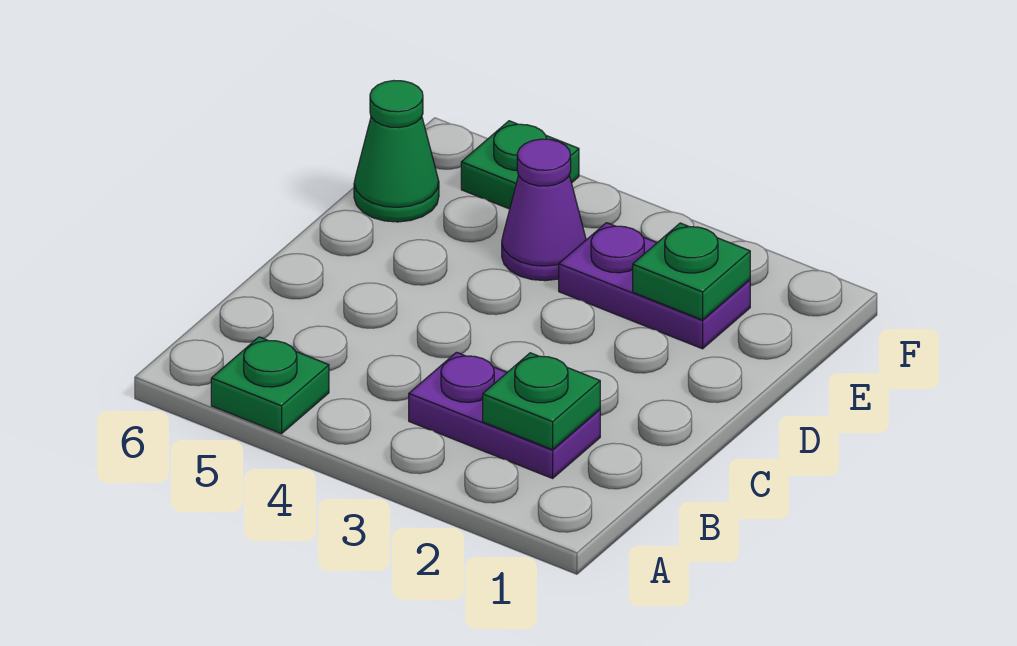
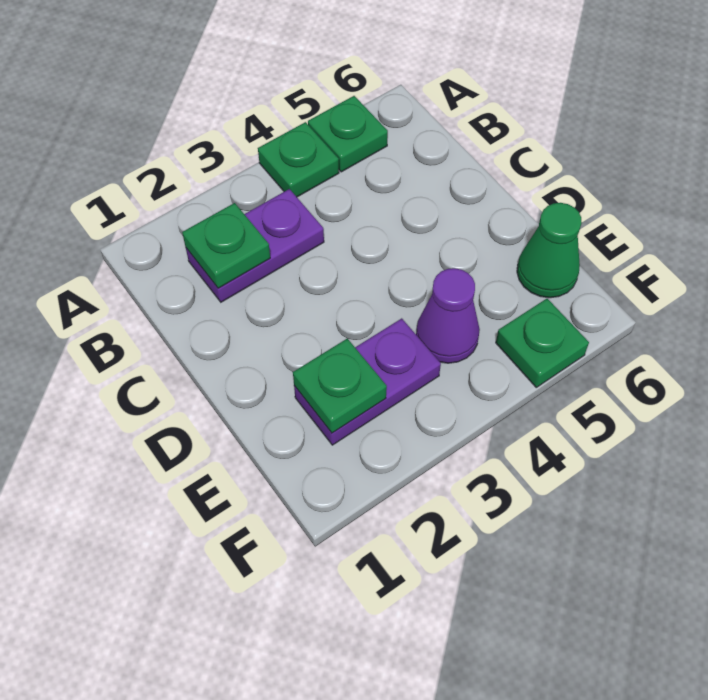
none -> green 1x1 plate [258,122,339,197]

